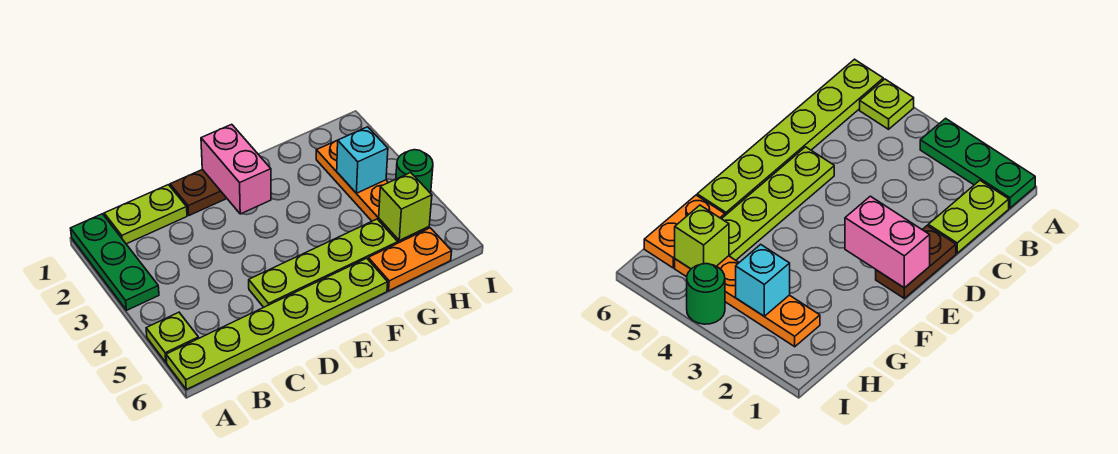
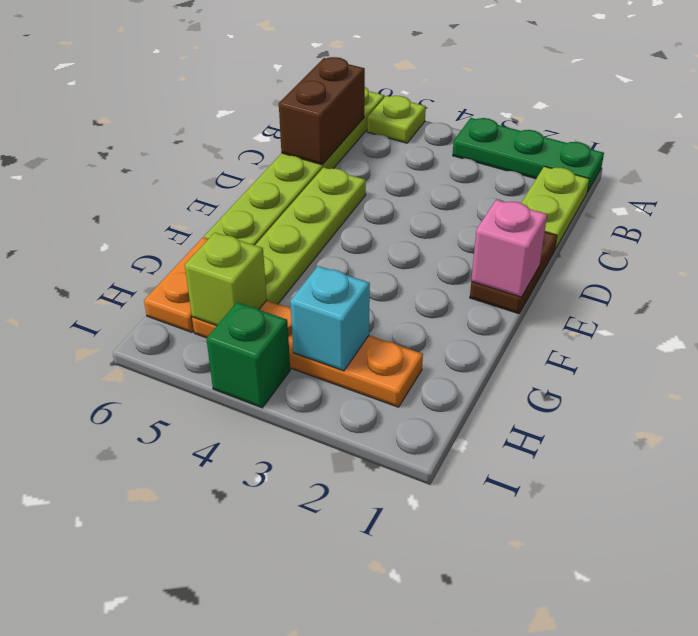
none -> brown 1x2 brick [279,57,365,165]
pink 1x2 brick [201,124,271,214] -> pink 1x1 brick [471,200,547,297]
green 1x1 round brick [396,150,433,193] -> green 1x1 brick [206,302,290,408]

